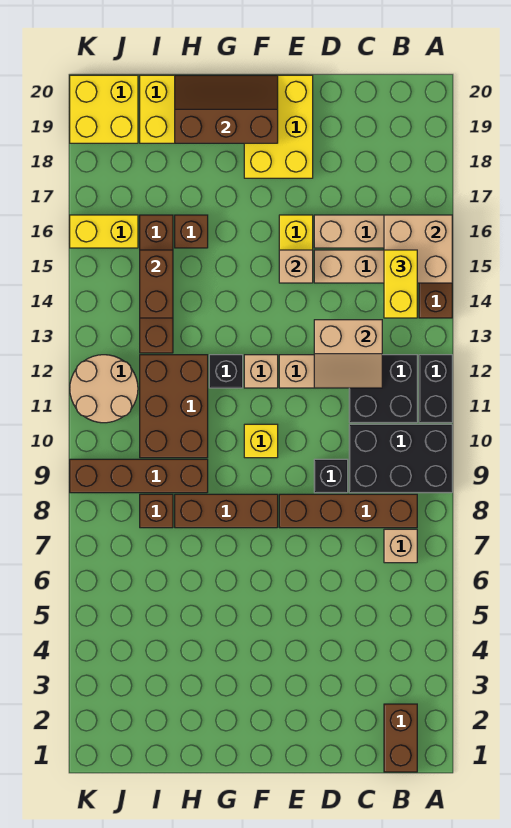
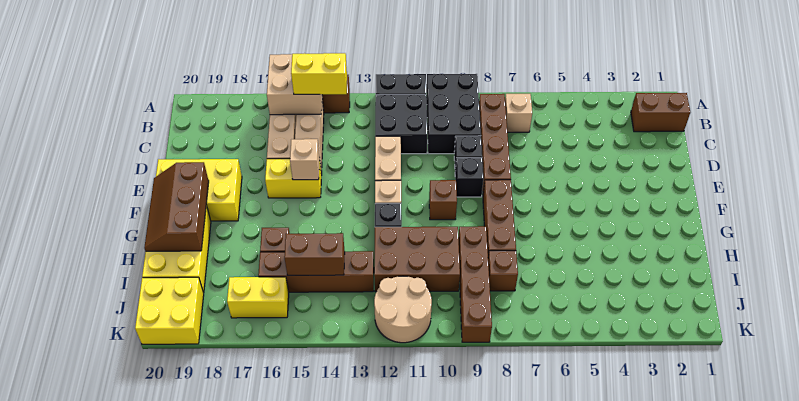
tan 2x2 slope [314,320,382,388] -> none
none -> black 1x1 brick [455,158,483,197]
yellow 1x1 brick [244,424,278,458] -> brown 1x1 brick [429,180,457,220]
yellow 1x2 brick [70,215,138,248] -> yellow 1x2 brick turned to [227,277,289,318]

